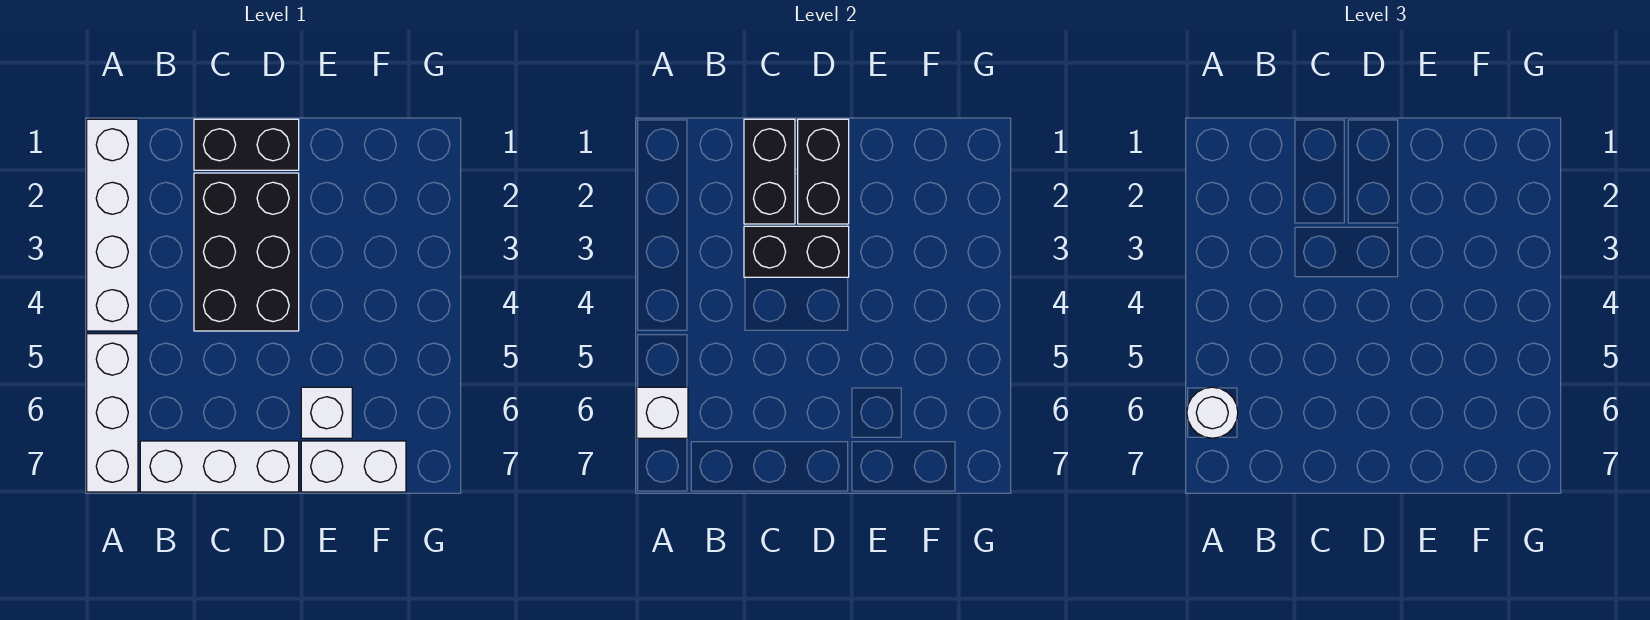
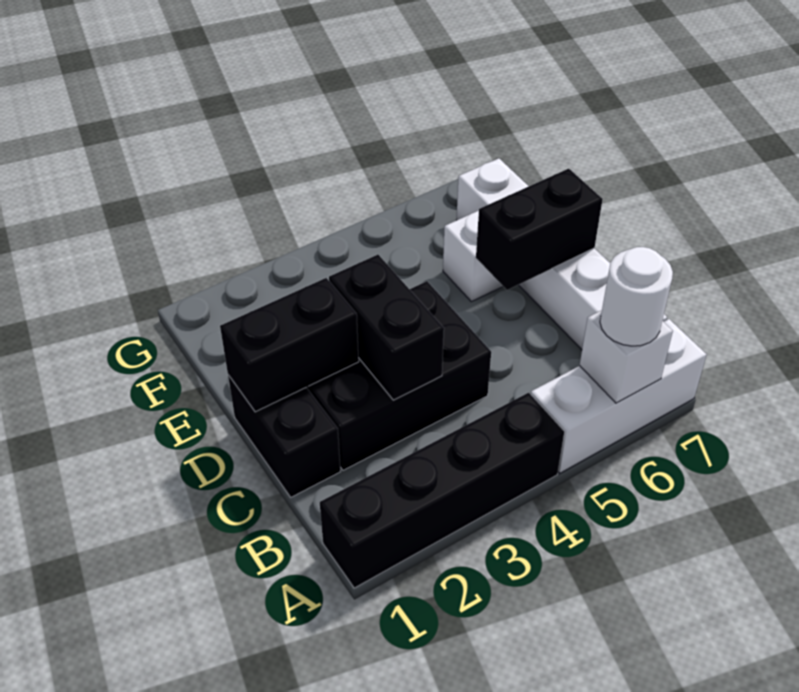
white 1x4 brick [87,119,138,331] -> black 1x4 brick [320,393,564,588]
black 1x2 brick [744,119,795,224] -> black 1x2 brick moved to [476,169,603,290]

